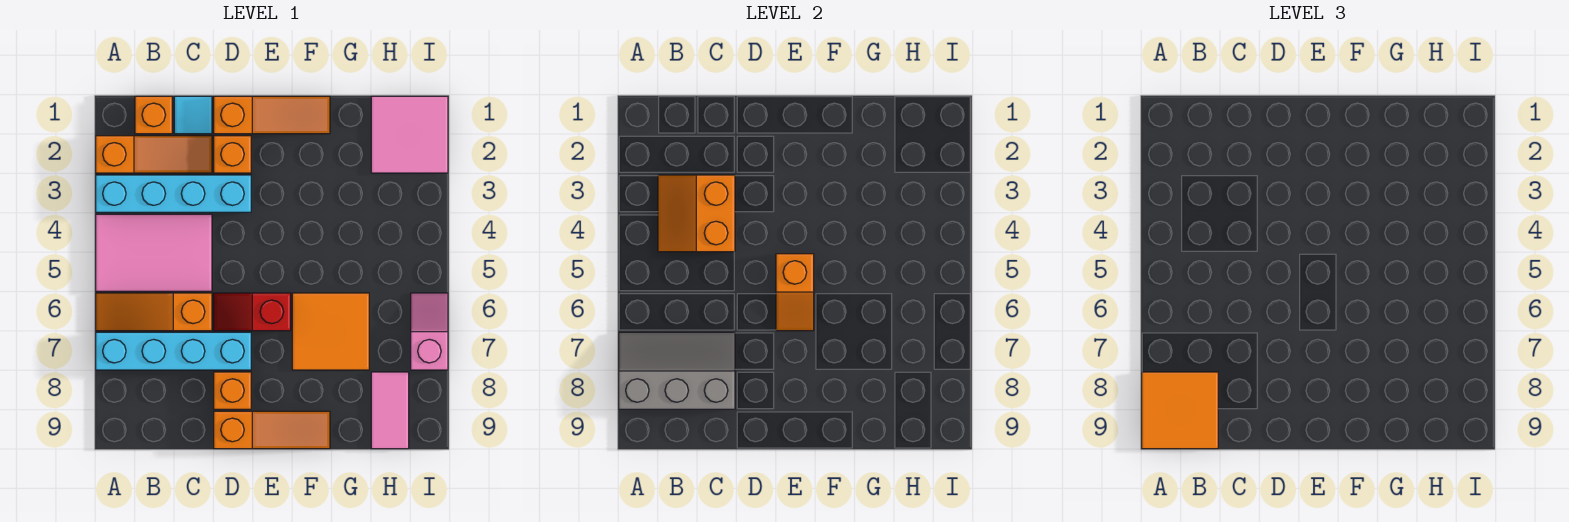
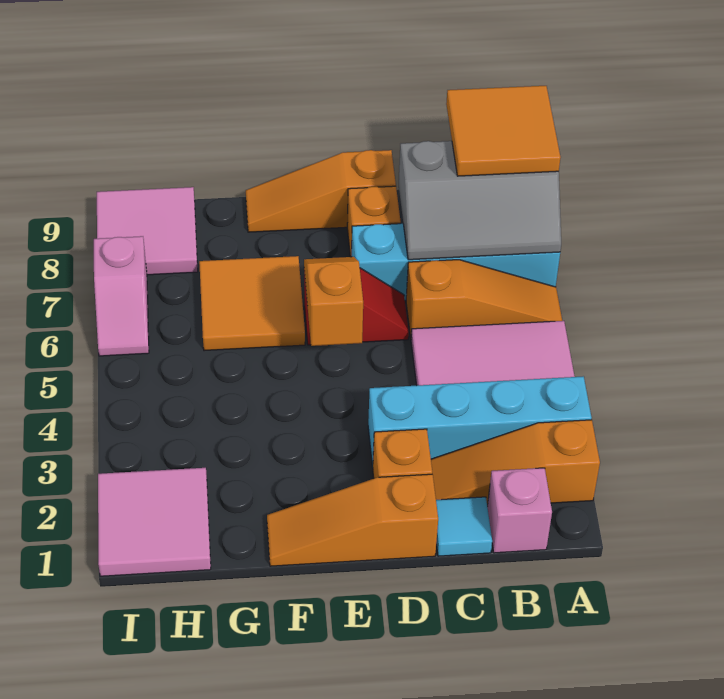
orange 1x1 brick [135,96,172,134] -> pink 1x1 brick [487,468,552,553]
orange 2x2 slope [658,175,735,252] -> none
pink 1x2 tile [371,372,409,449] -> pink 2x2 tile [97,187,198,275]

